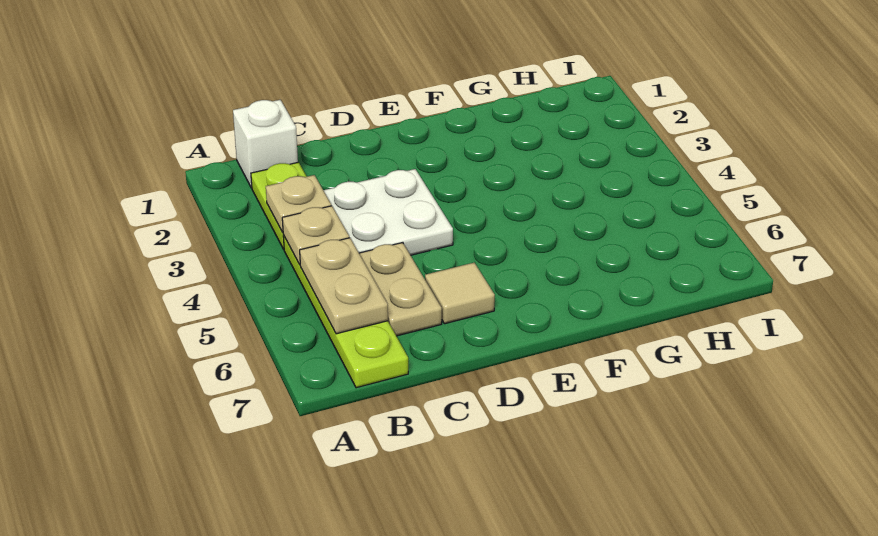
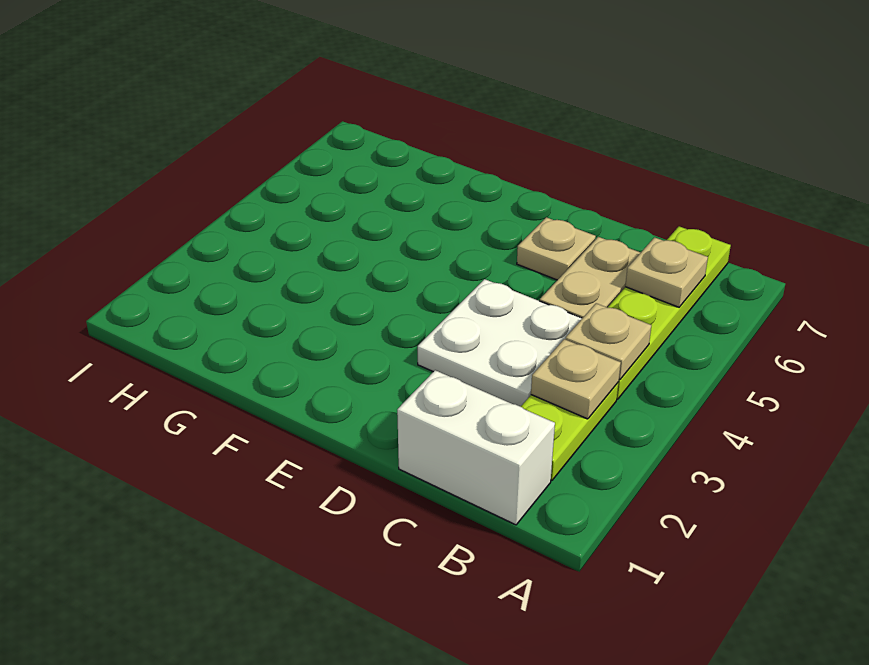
white 1x1 brick [233,100,298,188] -> white 1x2 brick [397,370,555,525]
tan 1x2 plate [300,238,388,334] -> tan 1x1 plate [625,237,708,307]
tan 1x1 tile [425,263,495,324] -> tan 1x1 plate [517,217,596,280]

